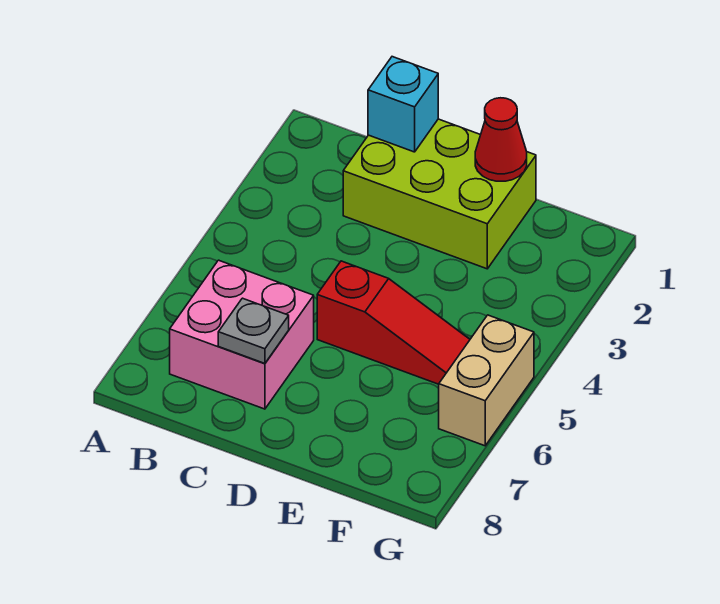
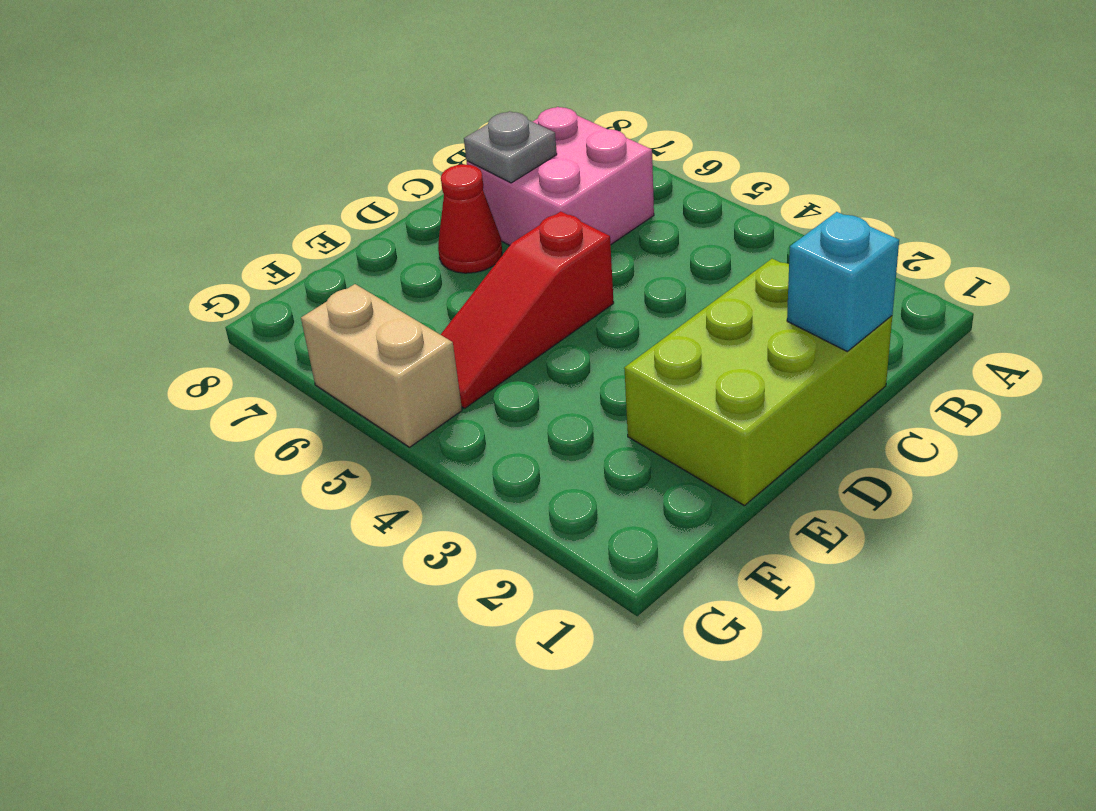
red 1x1 cone [475,98,527,181] -> red 1x1 cone moved to [438,164,502,273]

